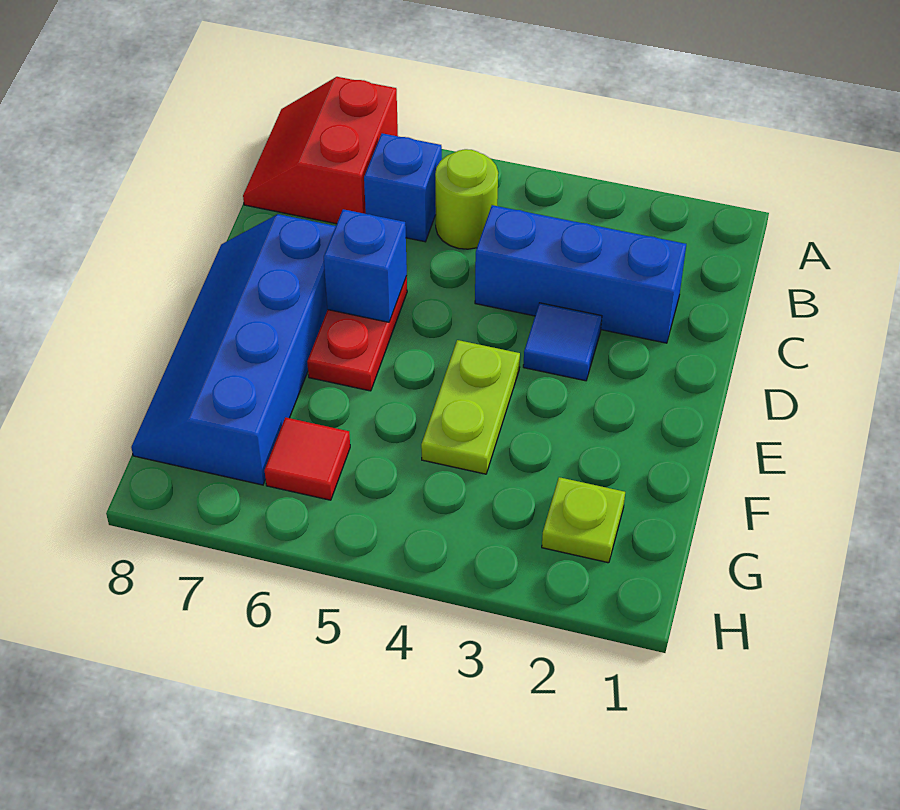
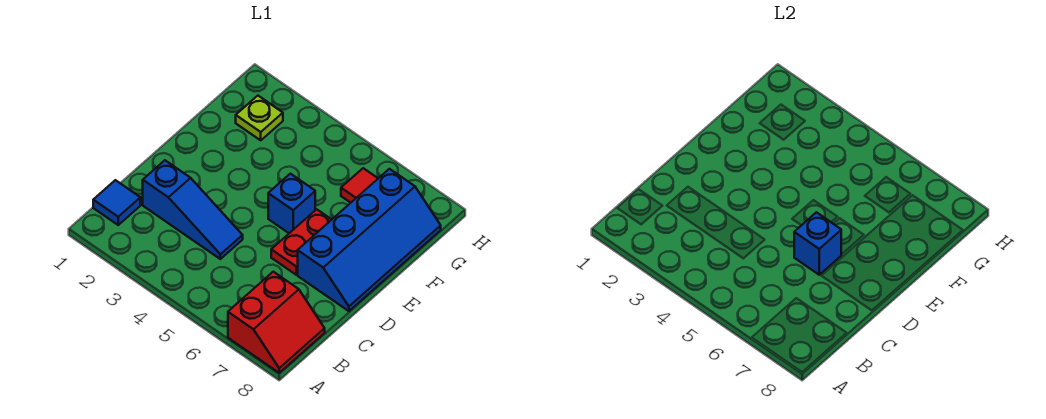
lime 1x1 round brick [435,149,498,249] -> none
blue 1x1 brick [364,133,442,242] -> blue 1x1 brick moved to [268,174,315,233]
blue 1x3 brick [475,205,686,343] -> blue 1x3 slope [143,160,243,259]
blue 1x1 tile [523,303,602,381] -> blue 1x1 tile moved to [93,180,140,225]
lime 1x2 plate [421,340,520,474] -> none

